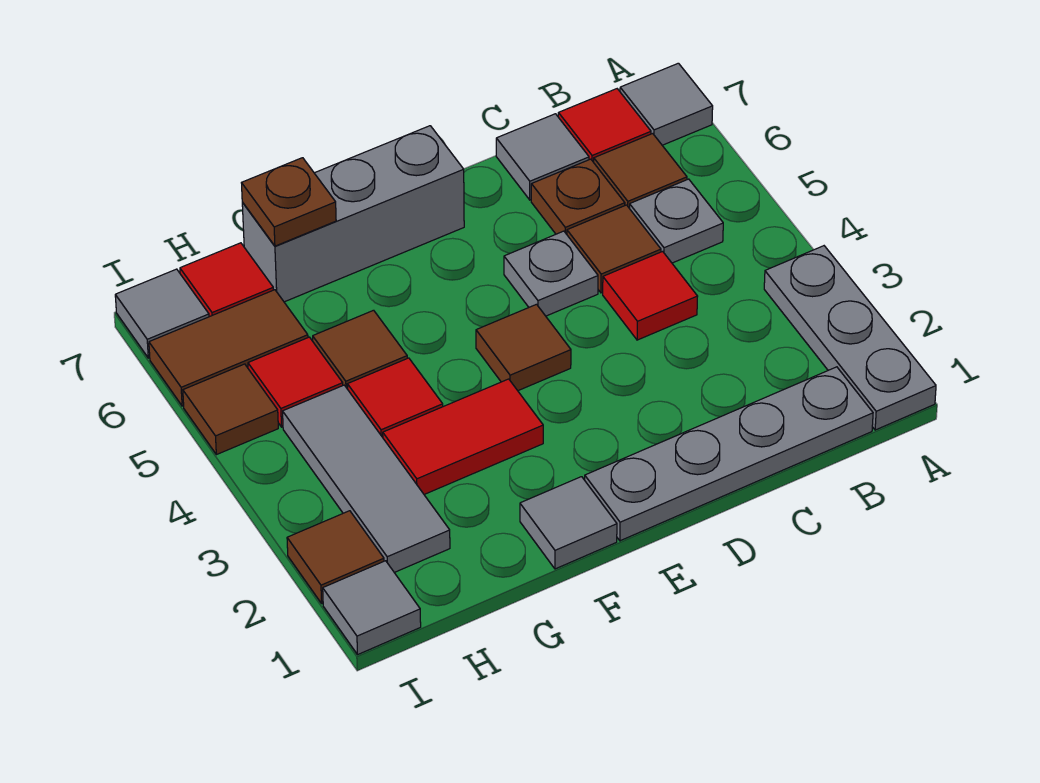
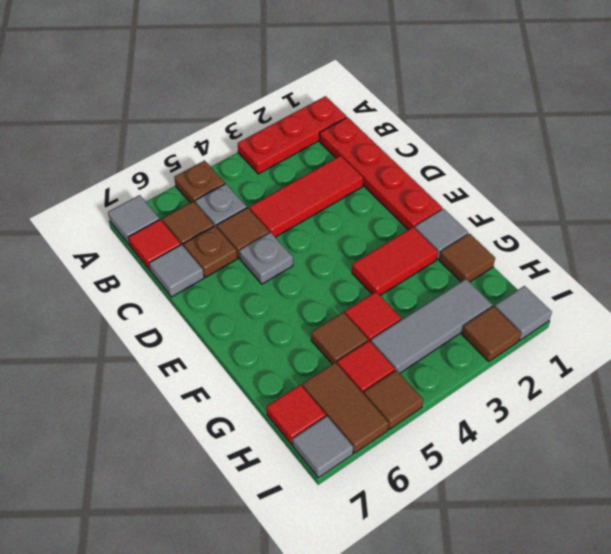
grey 1x3 plate [764,246,936,430] -> red 1x3 plate [238,96,347,174]
grey 1x4 plate [585,367,873,541] -> red 1x4 plate [320,117,442,230]
red 1x1 tile [603,251,698,340] -> red 1x3 tile [249,156,363,237]
brown 1x1 tile [476,304,571,391] -> brown 1x1 tile moved to [439,234,495,282]
grey 1x3 brick [242,126,464,302] -> none
red 1x2 tile [383,379,543,494] -> red 1x2 tile turned to [352,227,438,295]
brown 1x1 plate [242,158,336,246] -> brown 1x1 plate moved to [174,161,225,203]

